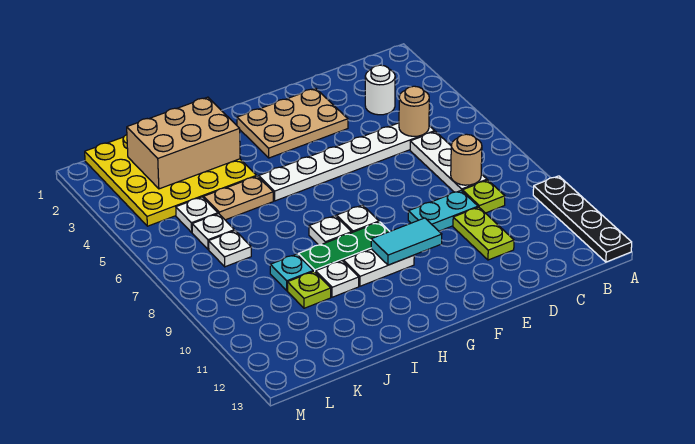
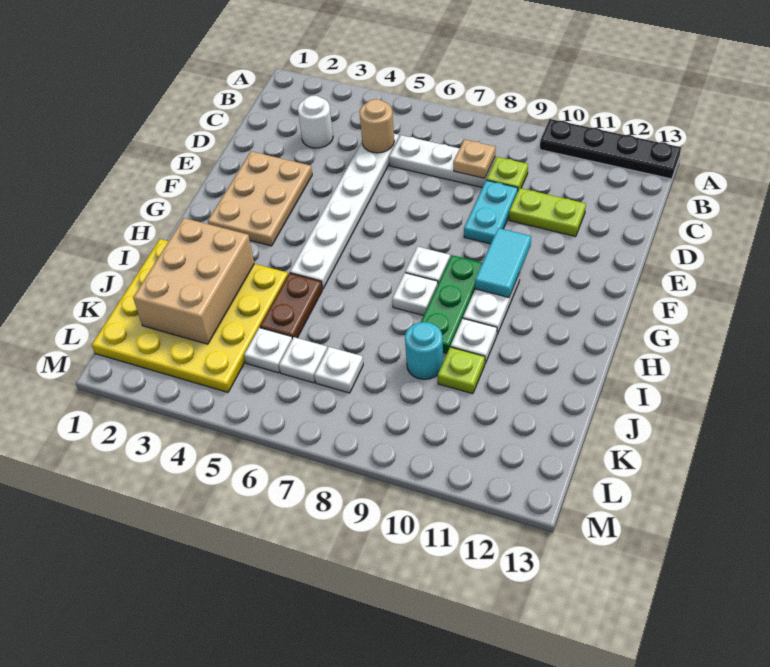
tan 1x1 round brick [451,134,482,185] -> tan 1x1 plate [453,140,495,178]
tan 1x2 plate [204,176,273,220] -> brown 1x2 plate [260,273,322,339]
cyan 1x1 plate [270,254,313,291] -> cyan 1x1 round brick [405,322,443,379]

